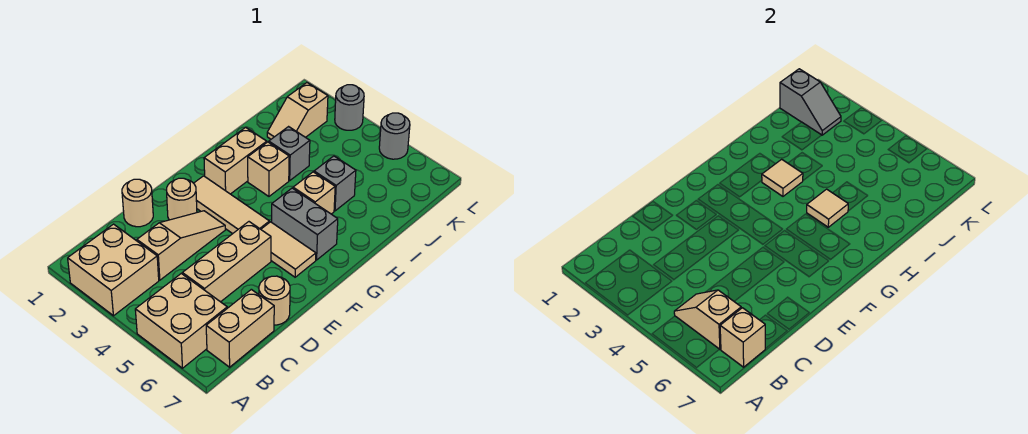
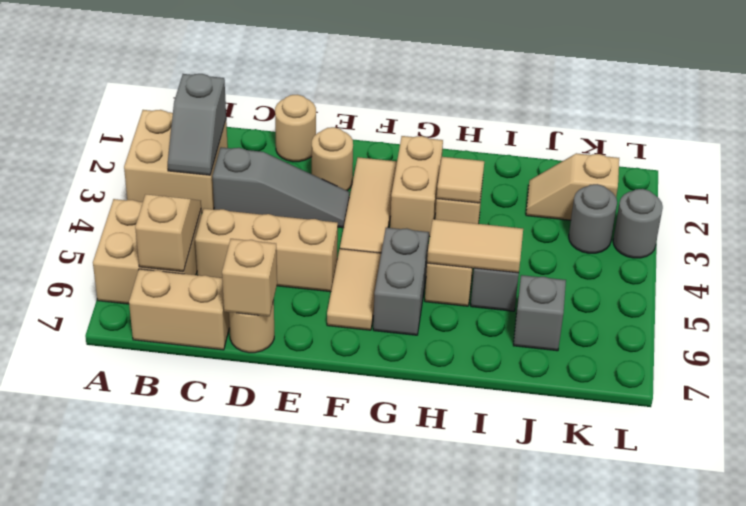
tan 1x1 brick [720,308,765,367] -> tan 1x1 brick moved to [222,239,277,316]
tan 1x3 slope [137,211,225,280] -> grey 1x3 slope [213,147,349,228]
tan 1x2 brick [204,127,267,194] -> tan 1x2 brick turned to [390,136,443,237]
tan 1x1 tile [807,189,848,227] -> tan 1x2 tile [427,219,523,273]
grey 1x1 brick [269,127,310,180] -> grey 1x1 brick moved to [513,275,566,351]
grey 1x2 slope [780,69,841,135] -> grey 1x2 slope moved to [168,74,226,175]
grey 1x1 round brick [379,113,410,159] -> grey 1x1 round brick moved to [569,184,617,253]

